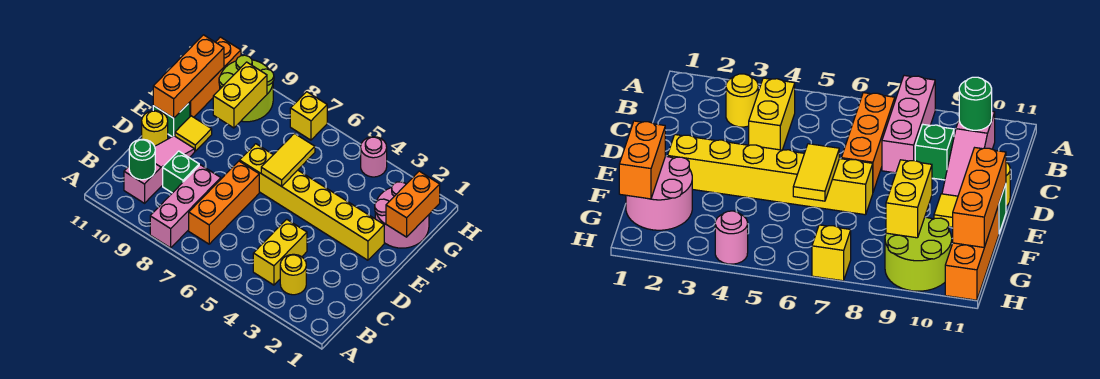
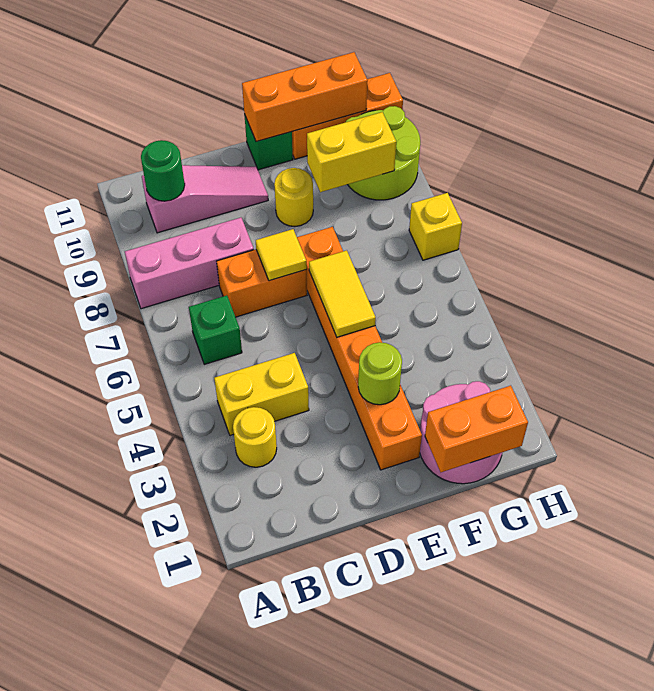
orange 1x3 brick [189,161,259,244] -> orange 1x2 brick [217,249,307,317]
green 1x1 brick [163,151,199,193] -> green 1x1 brick moved to [189,295,242,364]
yellow 1x1 round brick [142,111,168,146] -> yellow 1x1 round brick moved to [274,168,313,227]
yellow 1x6 brick [240,144,384,260] -> orange 1x6 brick [297,227,422,470]
none -> lime 1x1 round brick [358,342,402,405]
yellow 1x2 tile [261,133,315,186] -> yellow 1x2 tile turned to [309,250,376,337]
yellow 1x1 tile [175,116,212,151] -> yellow 1x1 tile moved to [256,229,307,281]
pink 1x1 round brick [361,137,387,177] -> none

